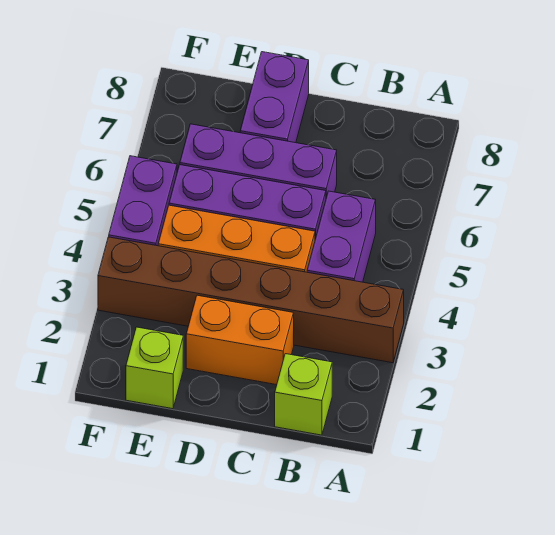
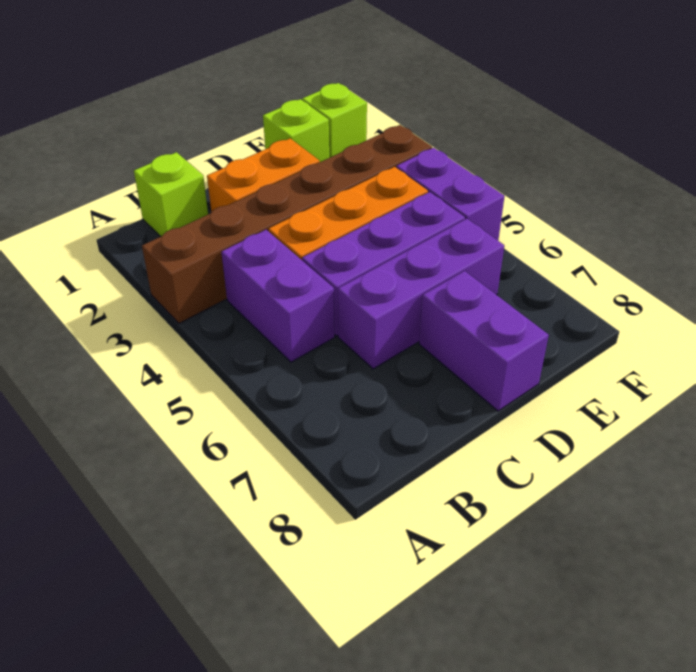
none -> lime 1x1 brick [302,83,367,158]

